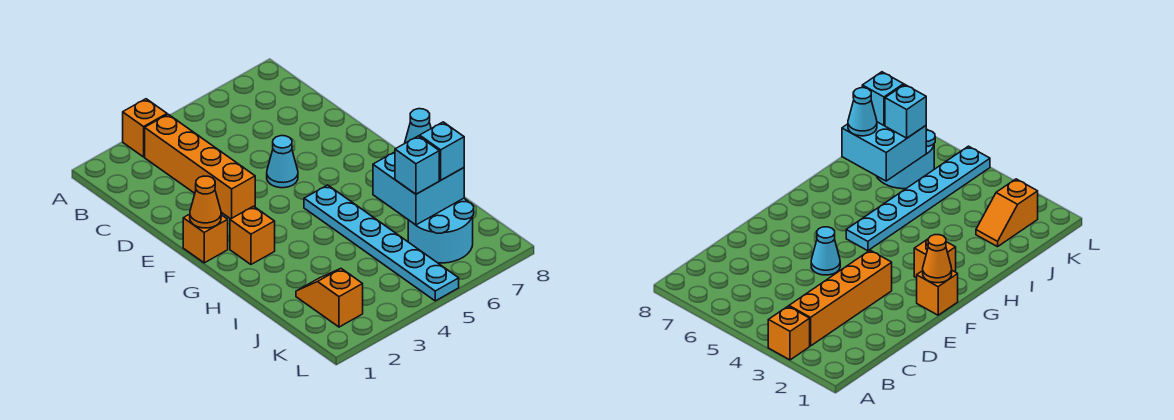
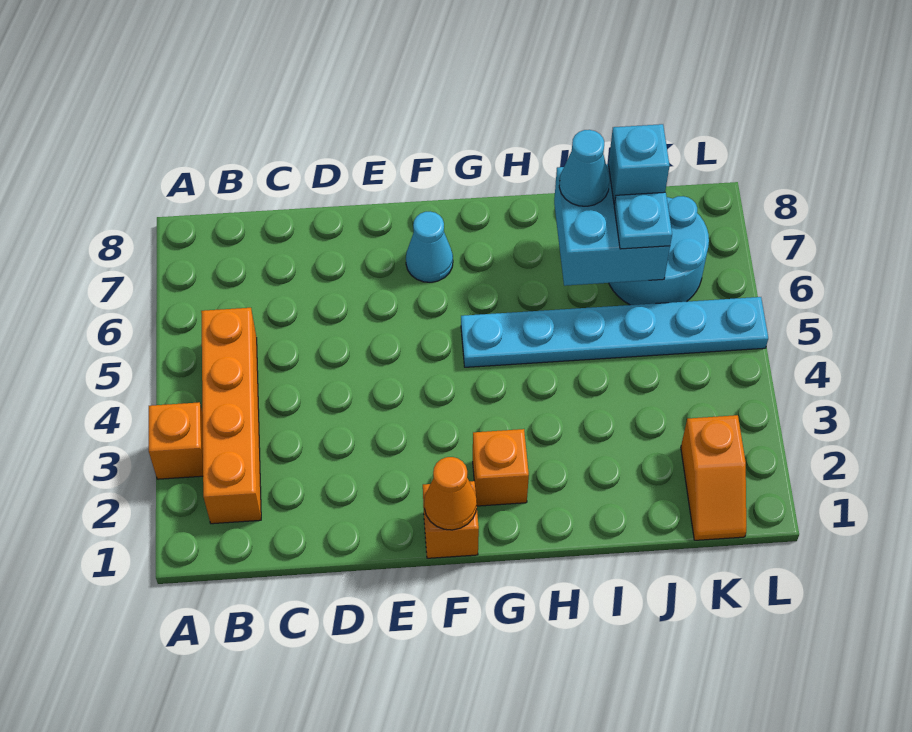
orange 1x4 brick [145,114,255,219] -> orange 1x4 brick turned to [201,308,261,524]
cyan 1x1 cone [267,136,298,188] -> cyan 1x1 cone moved to [406,212,453,282]
orange 1x2 slope [296,269,363,327] -> orange 1x2 slope turned to [681,415,746,540]
cyan 1x1 brick [395,136,439,194] -> cyan 1x1 plate [614,192,672,249]

